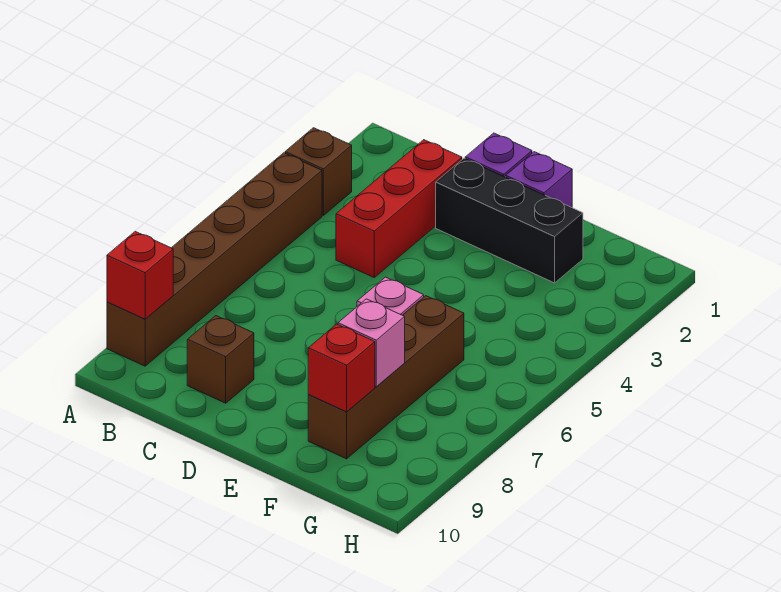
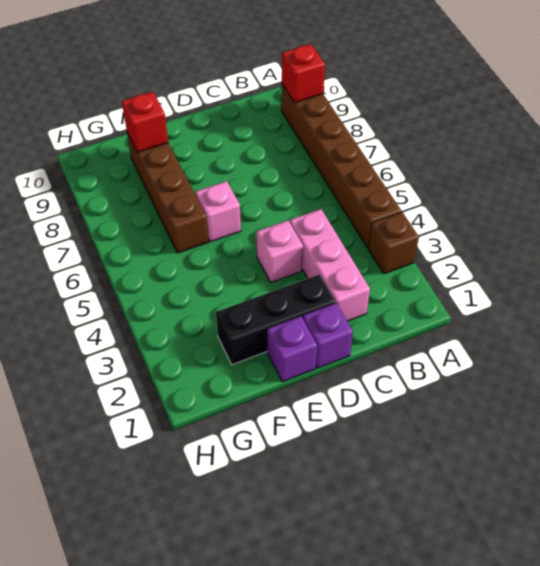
red 1x3 brick [336,140,462,277] -> pink 1x3 brick [290,209,370,321]
brown 1x1 brick [187,316,254,403] -> none
pink 1x1 brick [338,299,405,387] -> pink 1x1 brick moved to [257,220,303,282]

